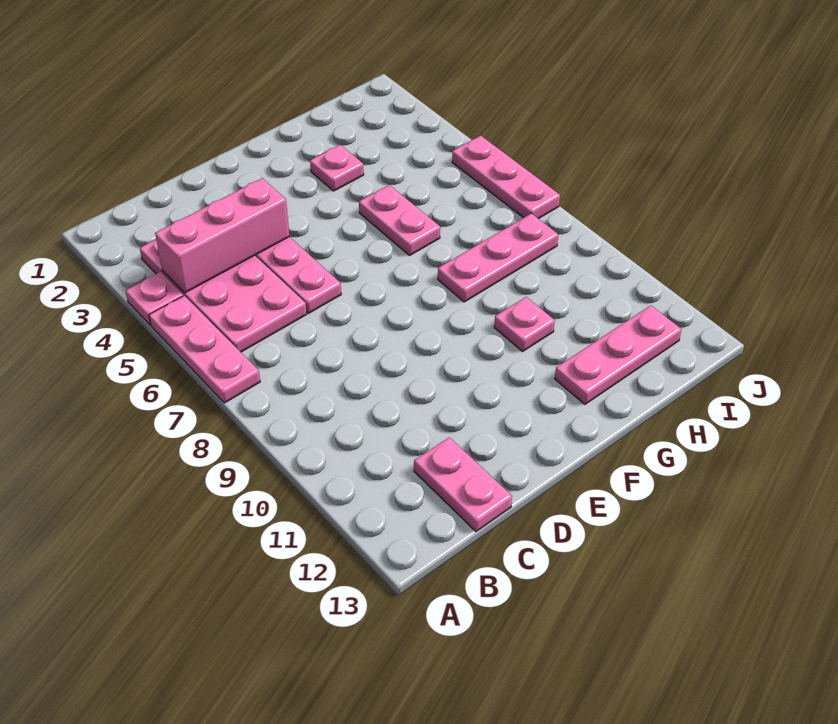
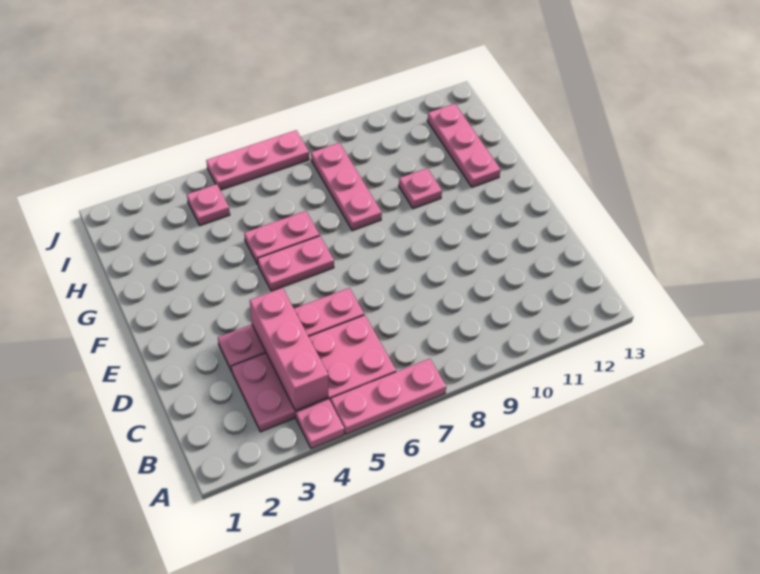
pink 1x2 plate [414,437,512,531] -> pink 1x2 plate moved to [258,236,334,291]
pink 1x1 plate [310,145,364,191] -> pink 1x1 plate moved to [187,184,230,225]

